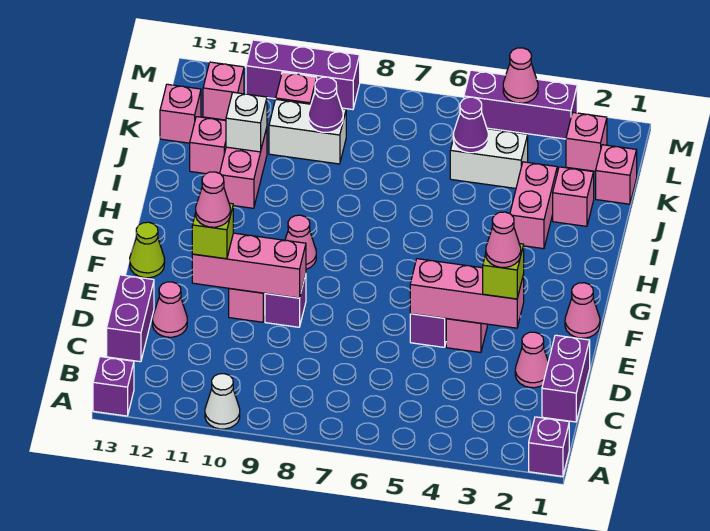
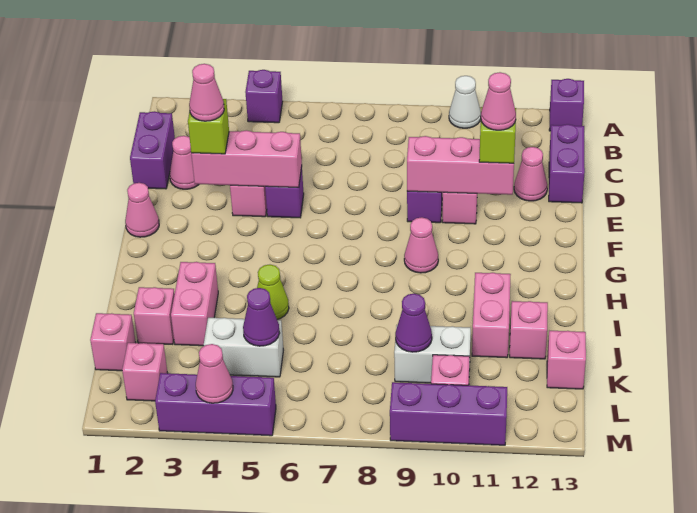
purple 1x1 brick [529,417,569,476] -> purple 1x1 brick moved to [245,70,283,123]
lime 1x1 cone [130,222,165,278] -> lime 1x1 cone moved to [257,265,289,320]
white 1x1 brick [226,92,267,152] -> none
pink 1x1 brick [203,62,244,120] -> none

